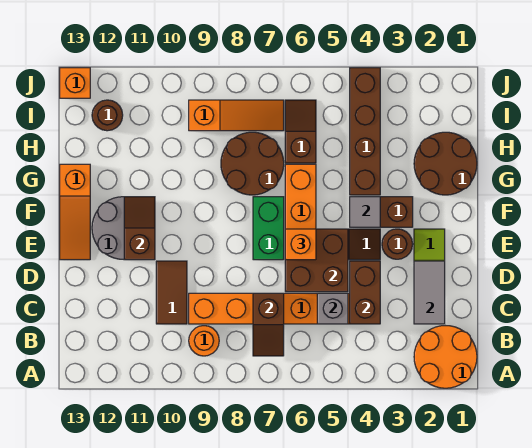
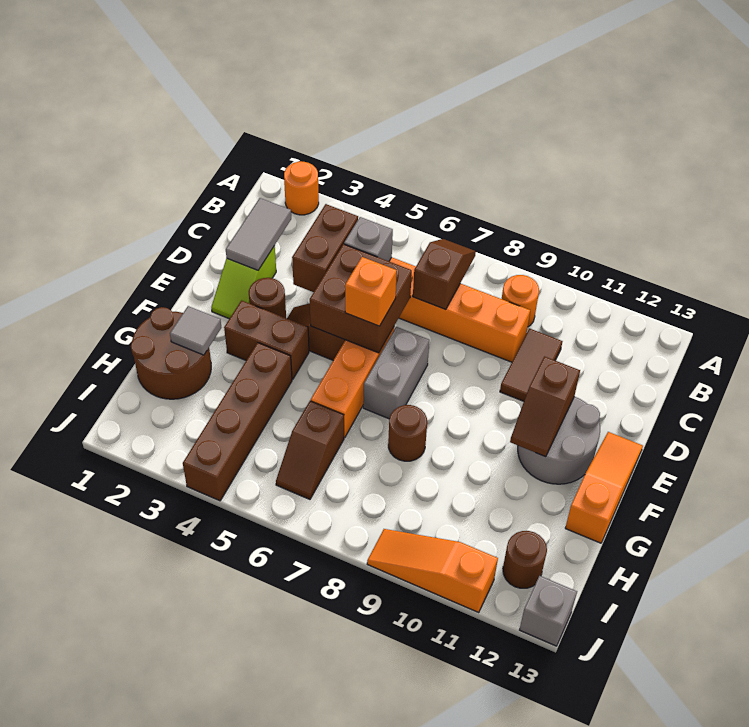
orange 2x2 round brick [414,326,477,388] -> orange 1x1 round brick [284,161,319,215]
green 1x2 brick [253,197,284,260] -> grey 1x2 brick [363,327,429,419]
grey 1x1 tile [350,197,380,227] -> grey 1x1 tile moved to [170,306,221,355]
brown 2x2 round brick [221,132,284,195] -> brown 1x1 round brick [388,405,427,461]
orange 1x3 slope [189,100,284,131] -> orange 1x3 slope moved to [367,529,498,613]
orange 1x1 brick [60,68,90,98] -> grey 1x1 brick [520,576,577,646]

